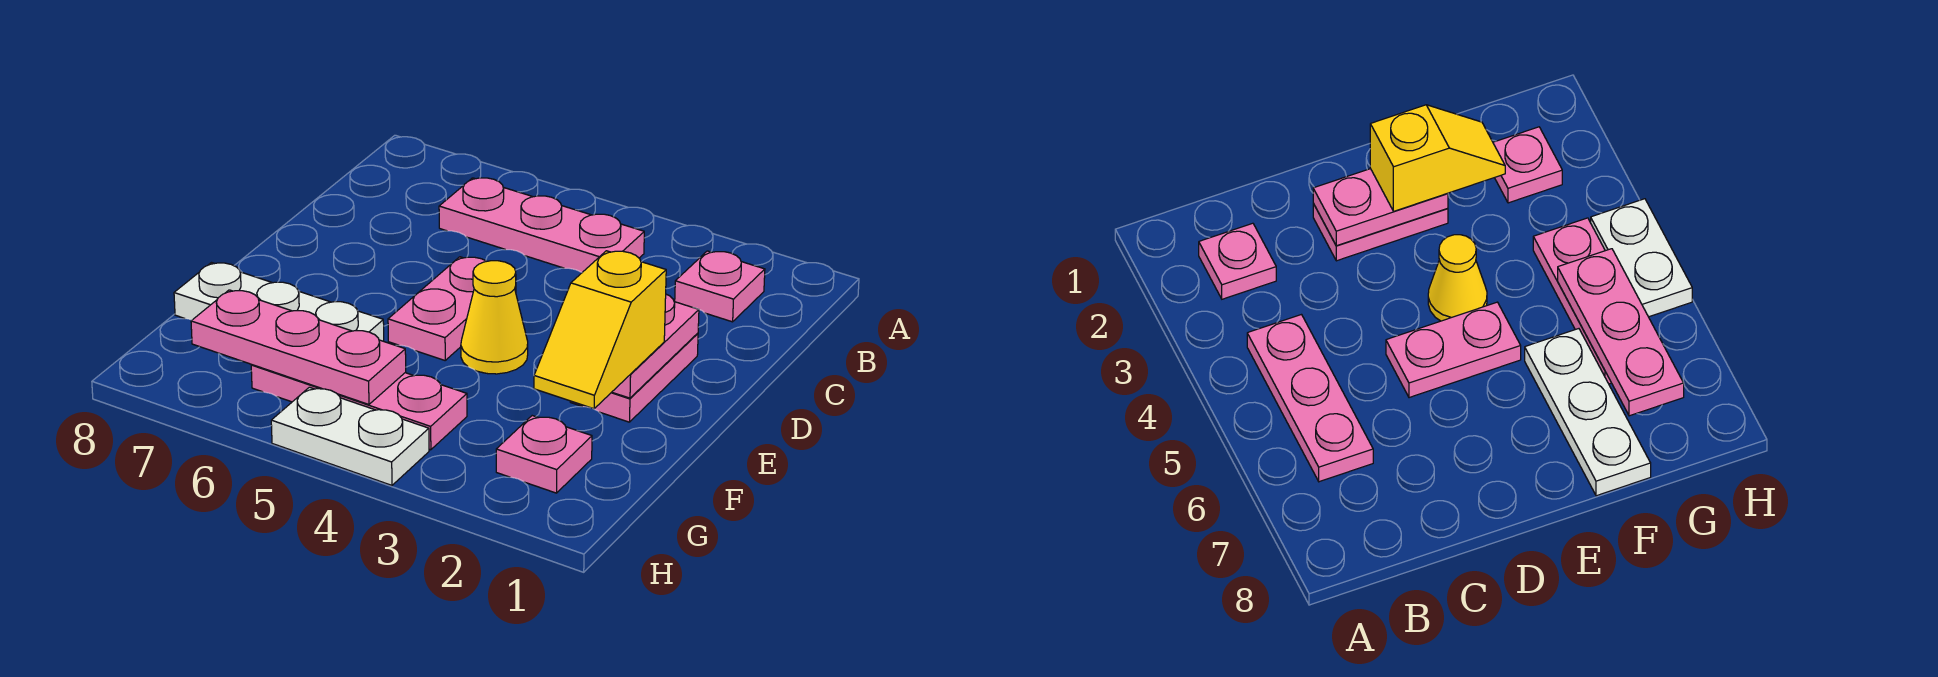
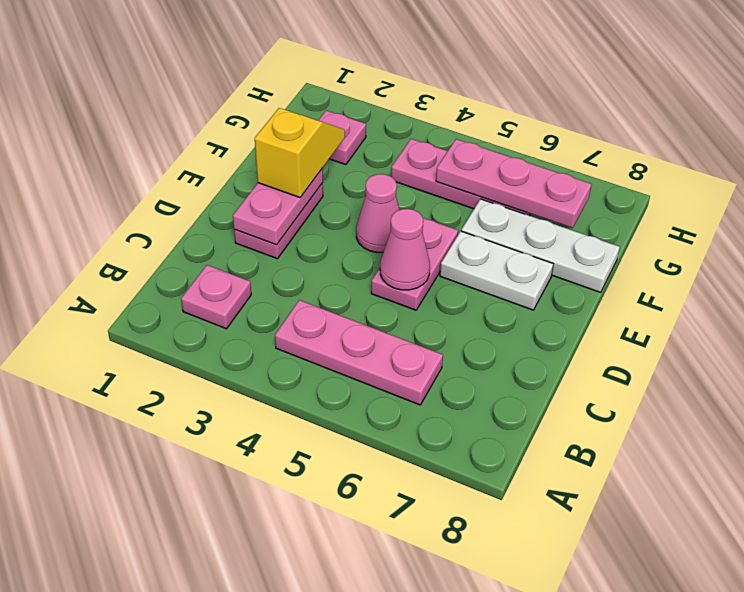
none -> pink 1x1 cone [380,209,430,290]
yellow 1x1 cone [461,261,528,374] -> pink 1x1 cone [356,174,399,252]
white 1x2 plate [271,387,429,485] -> white 1x2 plate moved to [440,231,553,310]

